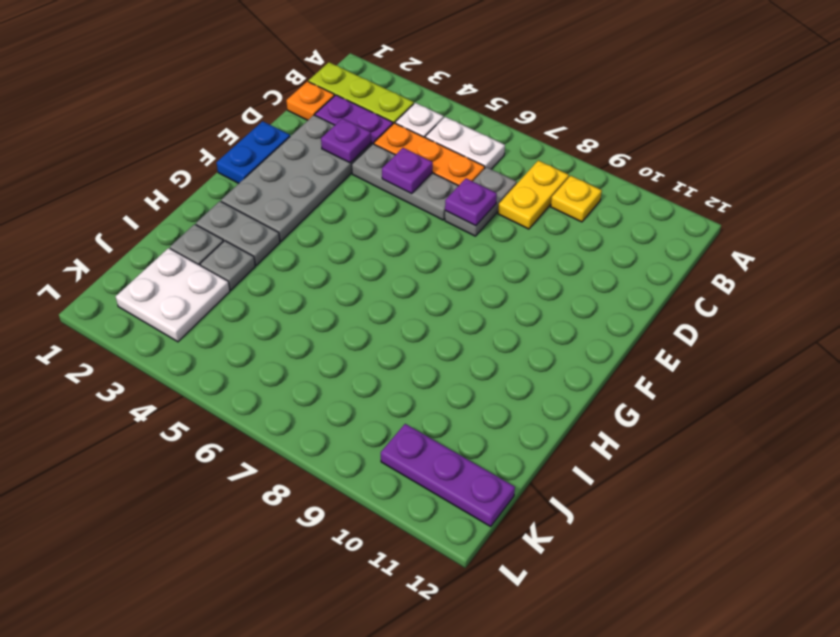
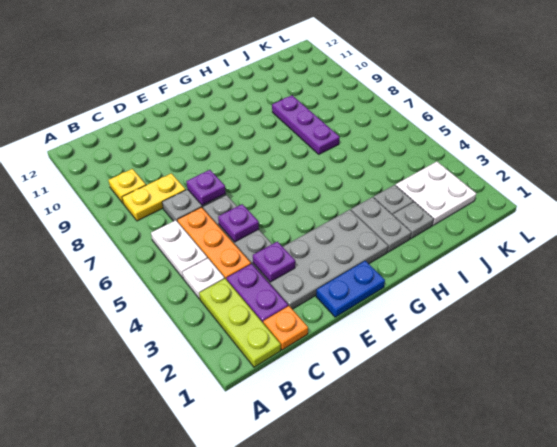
purple 1x3 plate [381,424,515,526] -> purple 1x3 plate moved to [272,95,340,154]

